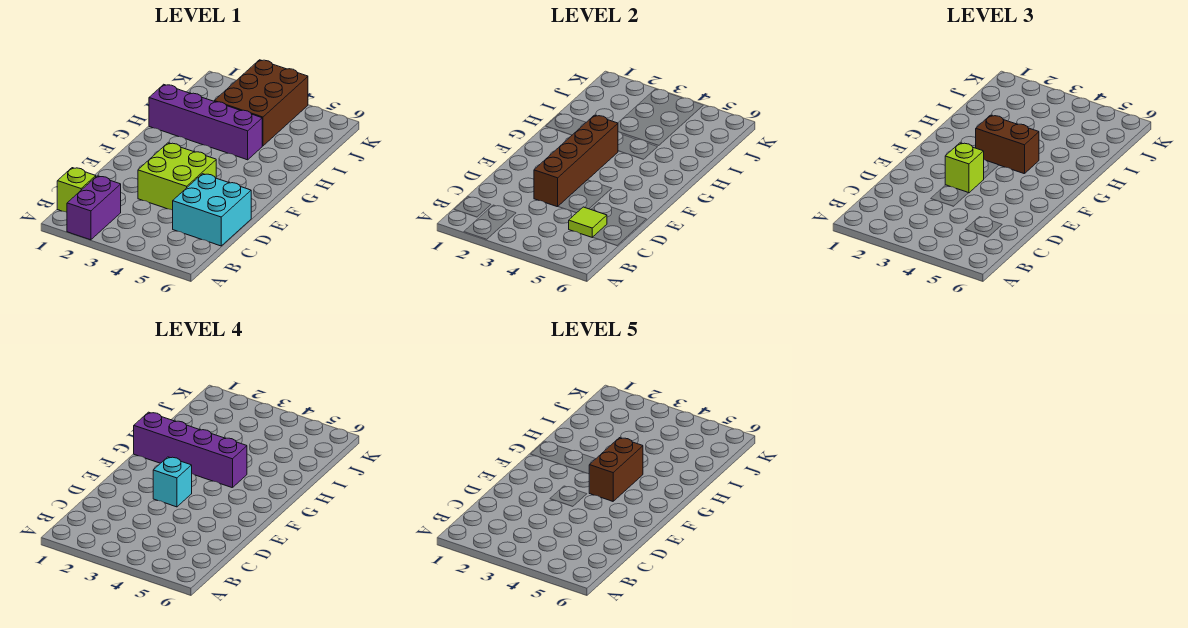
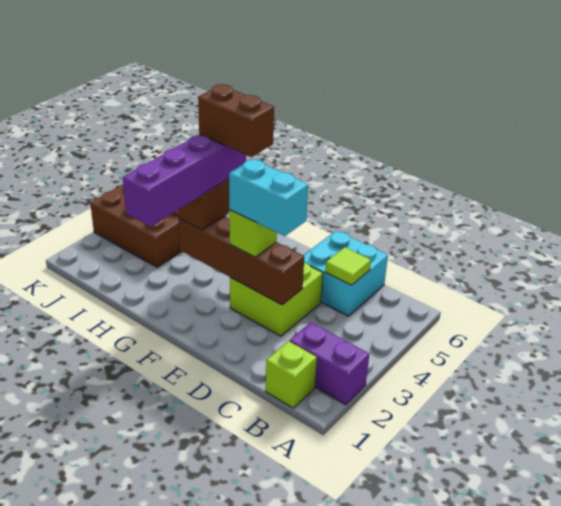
cyan 1x1 brick [153,457,192,507] -> cyan 1x2 brick [229,159,308,236]
purple 1x4 brick [149,84,262,160] -> none

